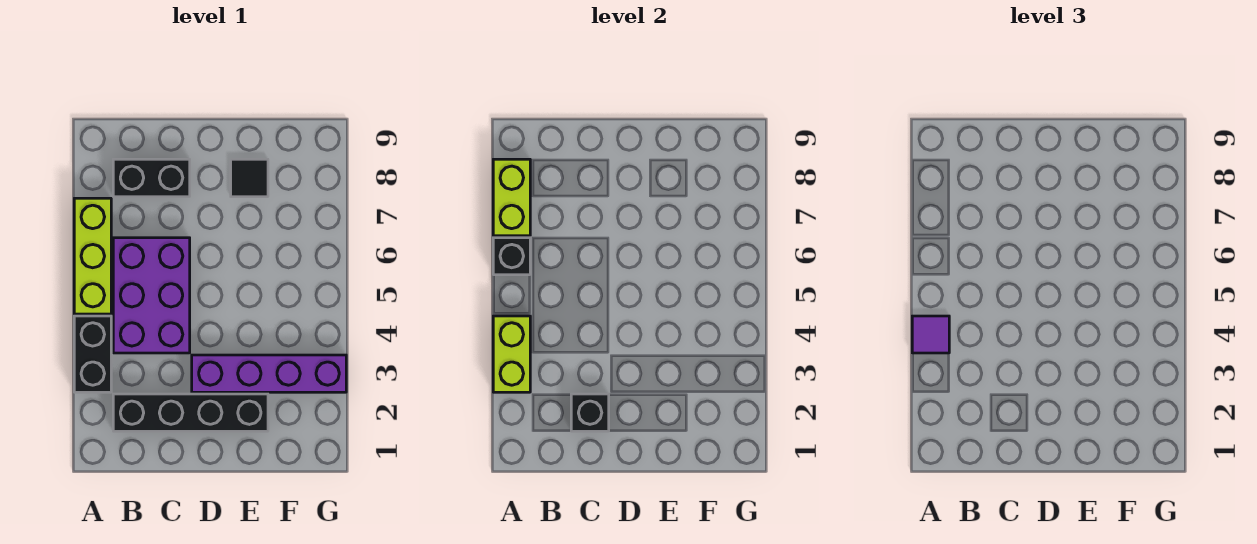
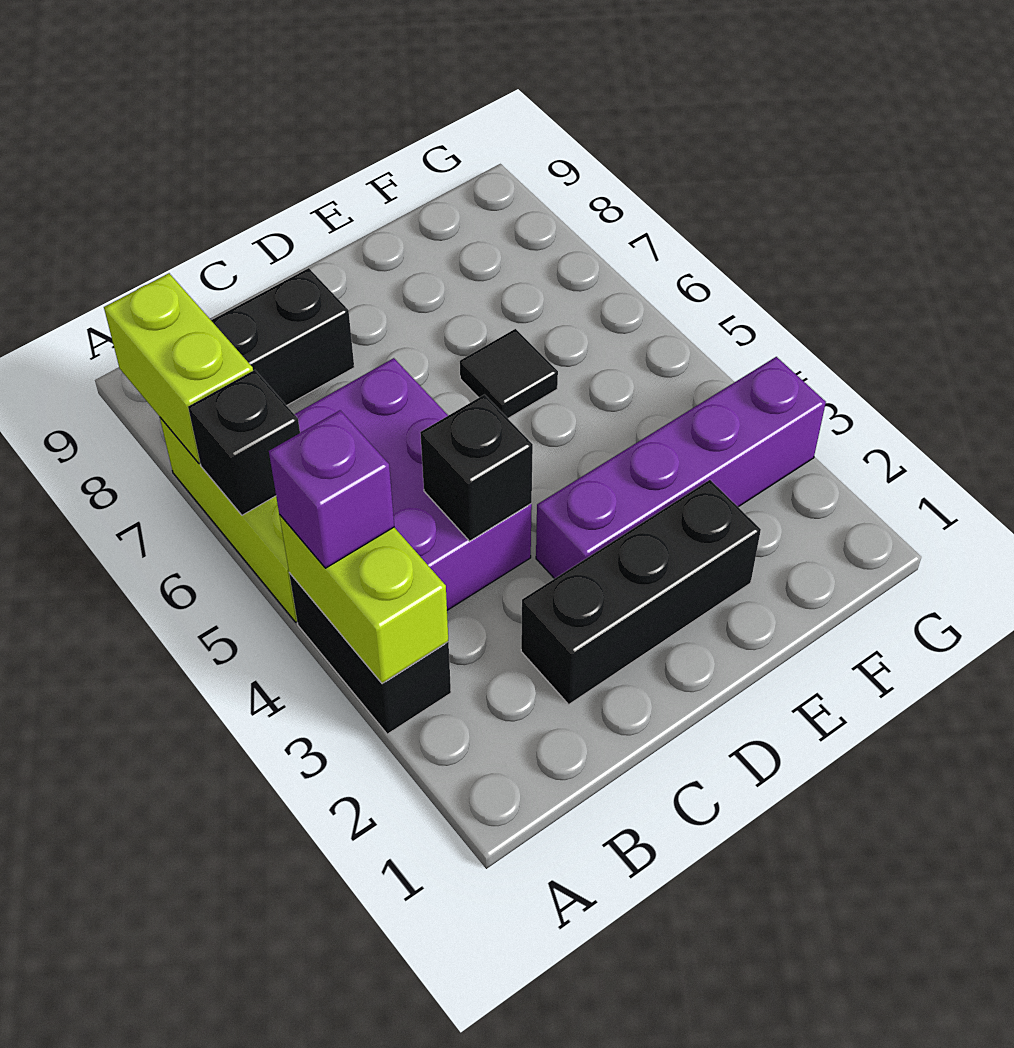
purple 1x1 tile [912,316,949,353] -> purple 1x1 brick [269,410,394,568]
black 1x4 brick [113,394,268,431] -> black 1x3 brick [521,480,761,704]
black 1x1 brick [571,394,609,431] -> black 1x1 brick moved to [420,395,533,541]
black 1x1 tile [231,159,268,197] -> black 1x1 tile moved to [460,329,558,418]

